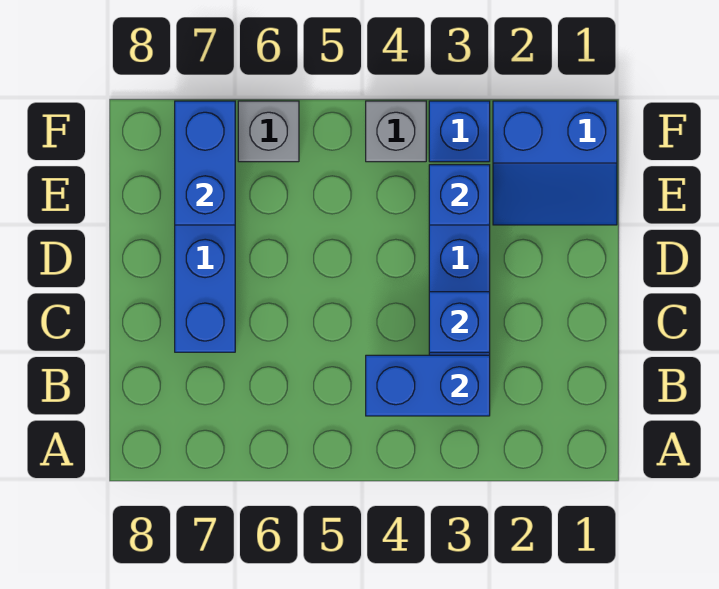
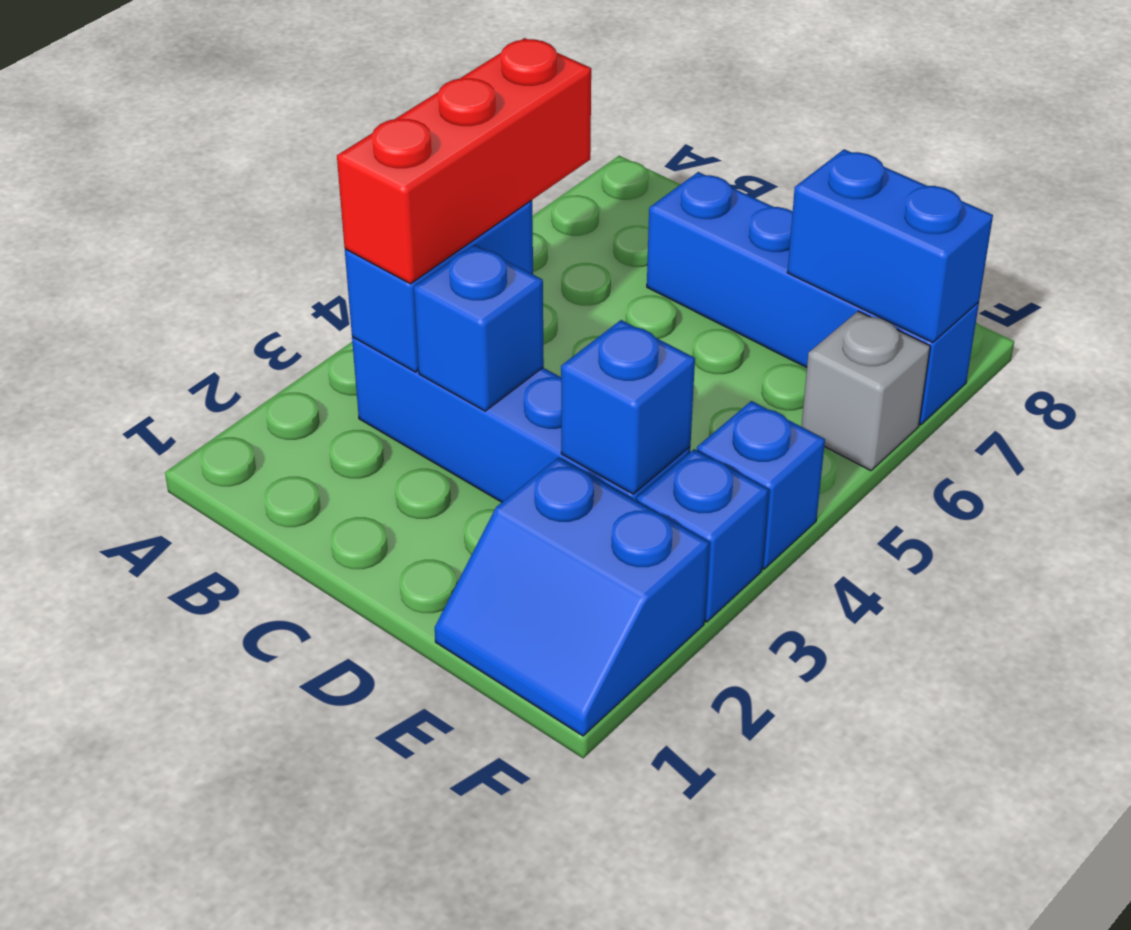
none -> red 1x3 brick [337,38,591,284]
blue 2x2 slope [493,101,617,225] -> blue 2x2 slope turned to [435,457,709,736]
grey 1x1 brick [366,101,426,162] -> blue 1x1 brick [697,401,825,569]

